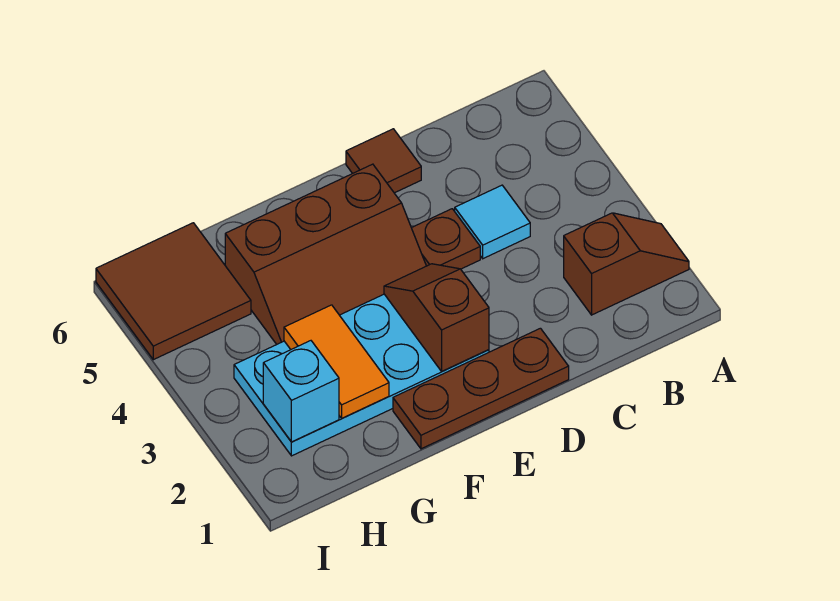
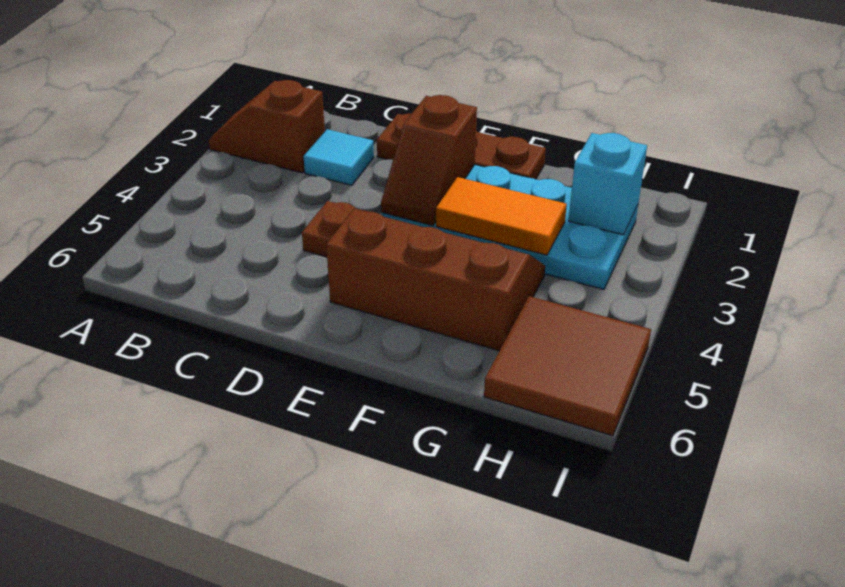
cyan 1x1 tile [455,185,530,259] -> cyan 1x1 tile moved to [304,129,374,185]
brown 1x1 tile [346,129,421,193] -> none
orange 1x2 tile [284,305,389,418] -> orange 1x2 tile turned to [436,177,567,255]

